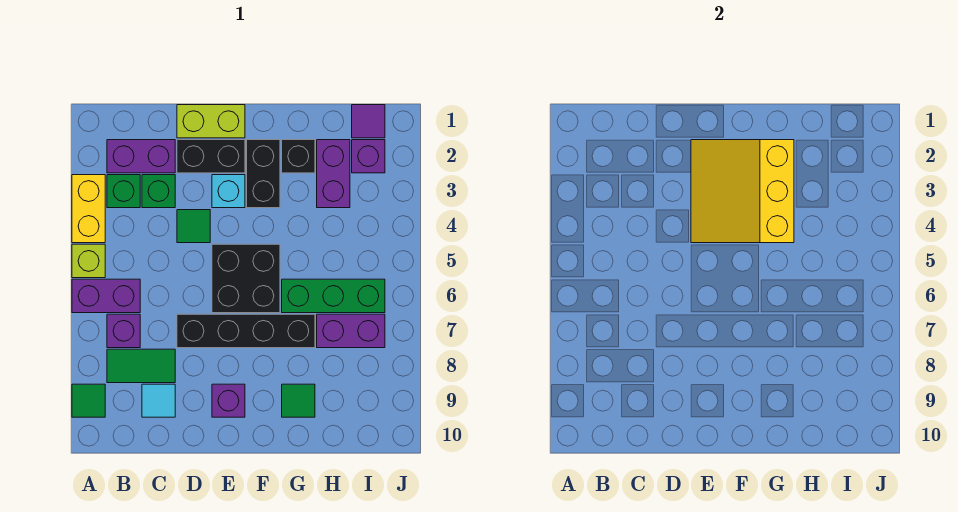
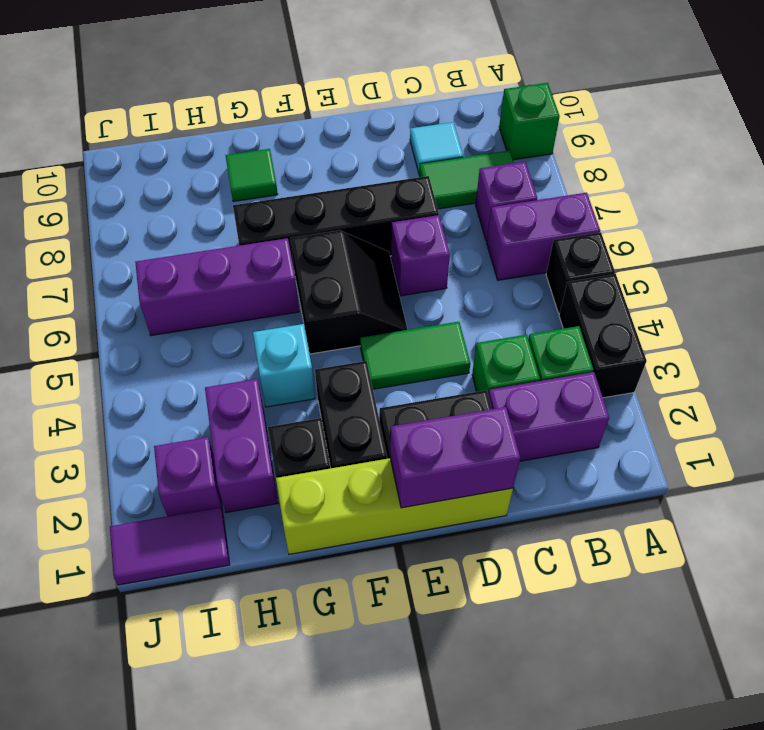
yellow 1x2 brick [72,175,105,243] -> black 1x2 brick [559,274,647,398]
lime 1x1 brick [72,244,105,278] -> black 1x1 brick [546,232,615,313]
green 1x1 tile [72,384,105,417] -> green 1x1 brick [499,83,560,160]
lime 1x2 brick [177,105,245,138] -> lime 1x4 brick [276,458,513,554]
green 1x1 tile [177,210,210,243] -> green 1x2 tile [360,322,470,389]
yellow 3x3 slope [691,140,794,243] -> none
cyan 1x1 brick [212,175,245,208] -> cyan 1x1 brick moved to [253,324,315,407]
black 2x2 brick [212,244,280,313] -> black 2x2 slope [291,230,407,354]
purple 1x1 brick [212,384,245,417] -> purple 1x1 brick moved to [391,215,450,296]
green 1x3 brick [282,279,385,313] -> purple 1x3 brick [135,238,299,336]
purple 1x2 brick [317,314,385,348] -> purple 1x2 brick moved to [390,407,520,508]
purple 1x1 tile [352,105,385,138] -> purple 1x2 tile [110,507,230,585]

